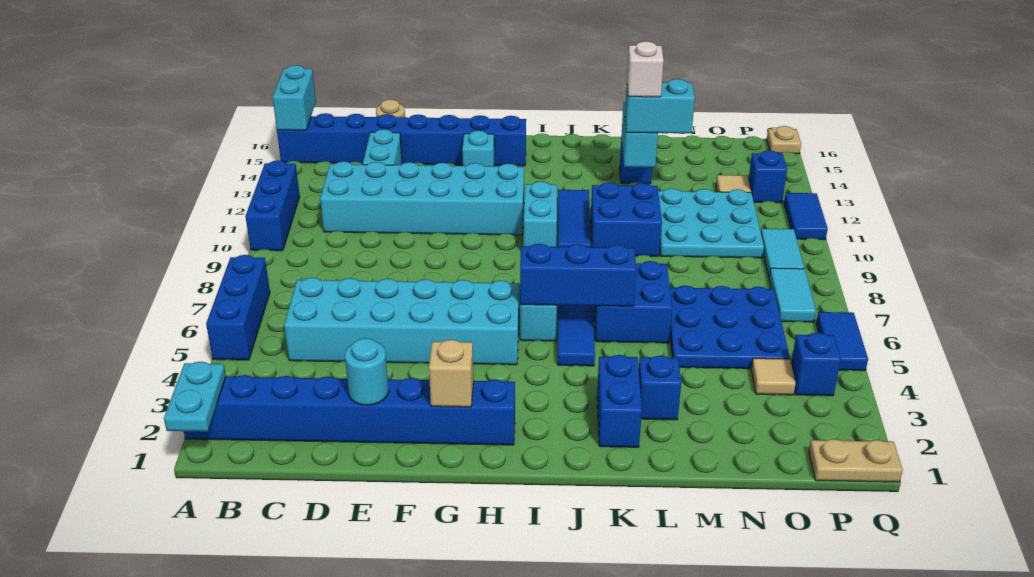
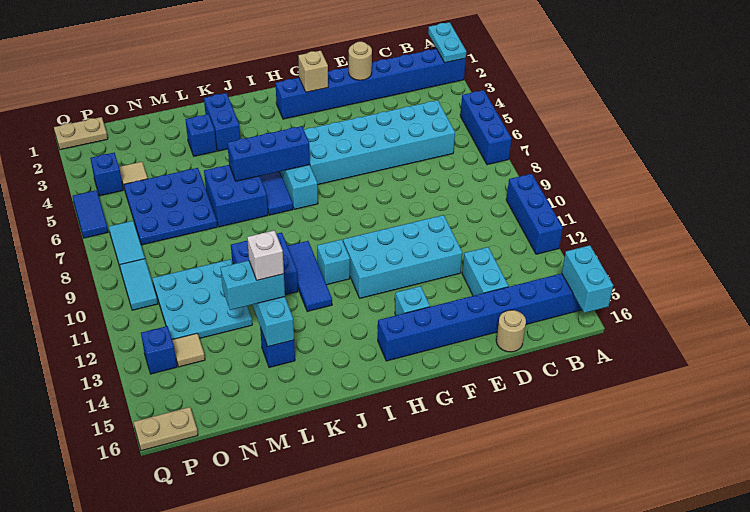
cyan 2x6 brick [320,161,524,235] -> cyan 2x4 brick [343,215,462,298]
cyan 1x1 round brick [345,338,389,405] -> tan 1x1 round brick [349,42,372,80]
cyan 1x2 brick [523,182,557,247] -> cyan 1x1 brick [317,239,350,285]
blue 1x2 tile [784,193,828,240] -> none
tan 1x1 plate [767,126,801,154] -> tan 1x2 plate [134,407,198,451]

